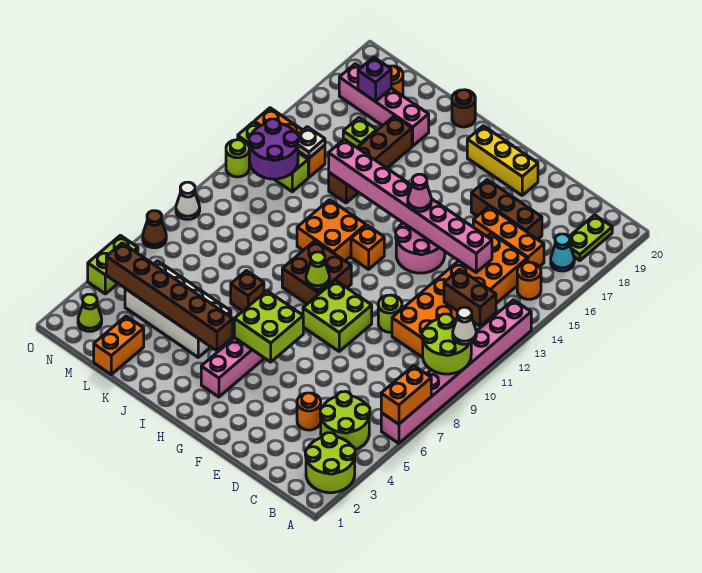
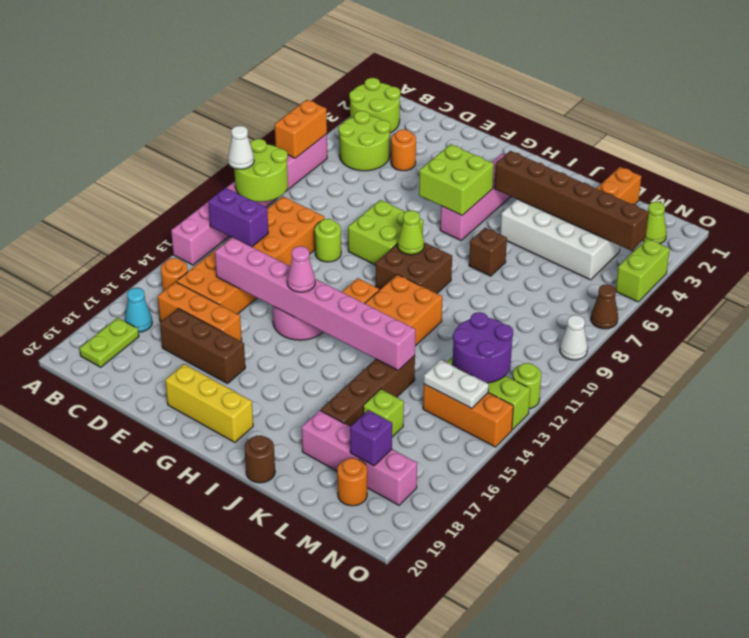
brown 1x2 brick [444,269,496,326] -> purple 1x2 brick [208,188,268,247]
white 1x1 plate [298,127,325,158] -> white 1x2 plate [424,360,489,409]

